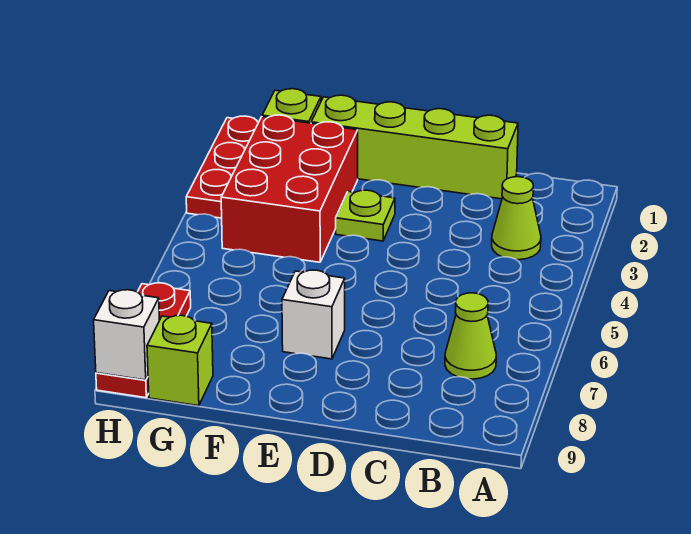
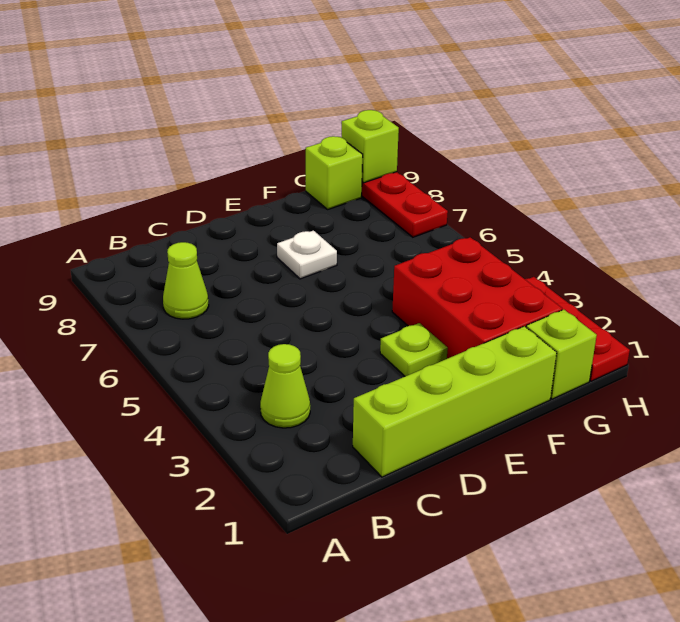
white 1x1 brick [282,270,345,359] -> white 1x1 plate [277,231,337,279]
white 1x1 brick [94,290,159,380] -> lime 1x1 brick [342,110,399,183]

